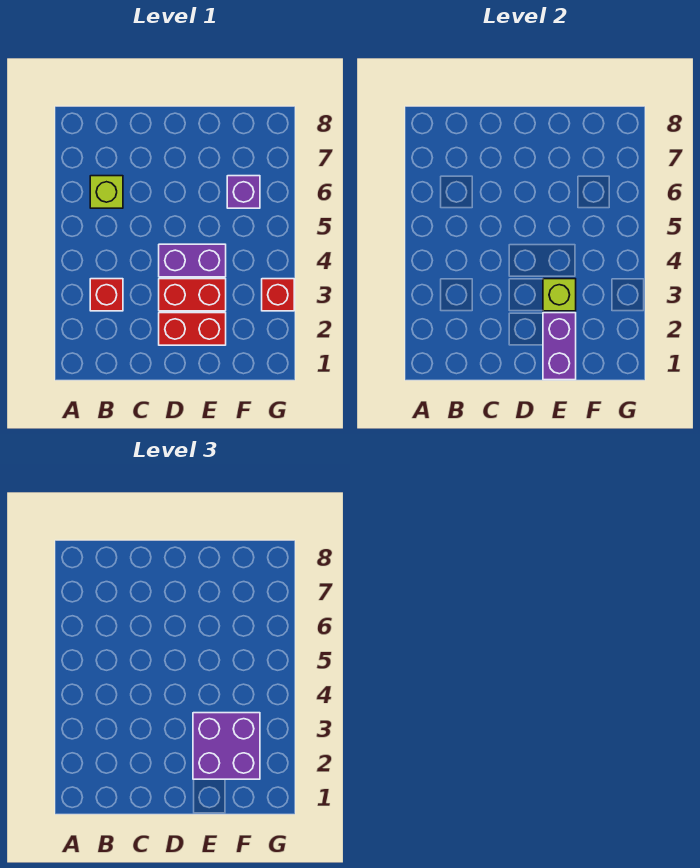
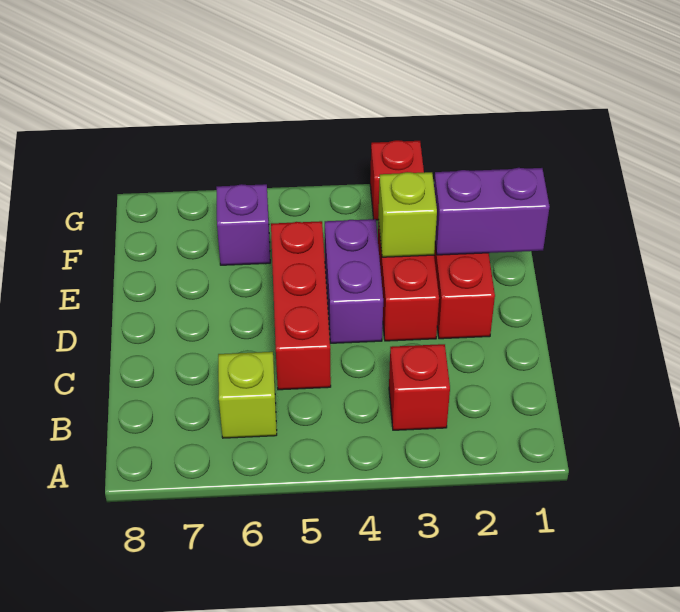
none -> red 1x3 brick [271,221,331,390]
purple 2x2 brick [193,713,260,779] -> none

